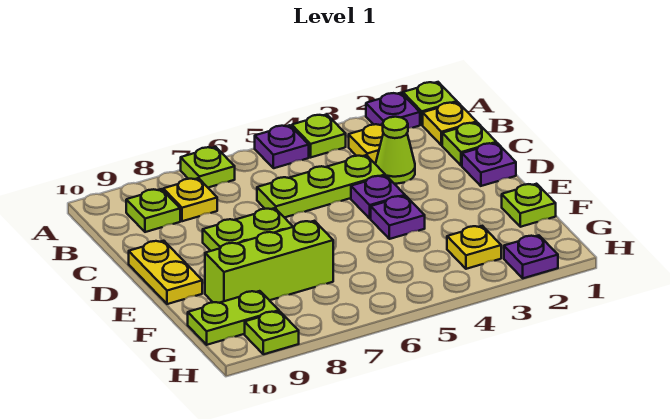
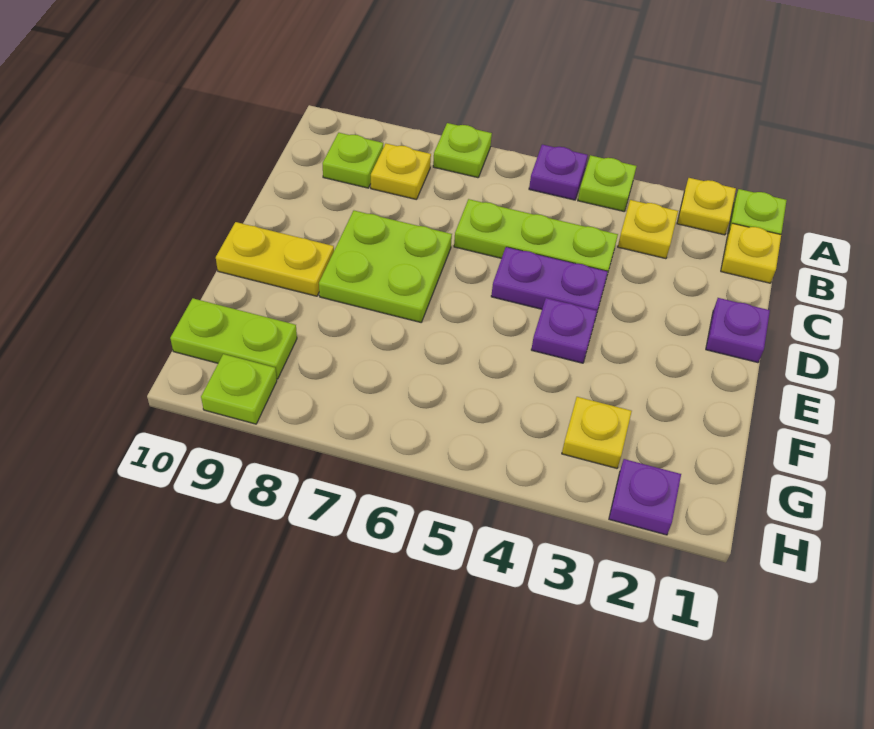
purple 1x1 plate [366,93,420,128] -> yellow 1x1 plate [677,178,736,235]
lime 1x1 plate [442,123,496,166] -> none
lime 1x1 cone [376,117,415,184] -> none
purple 1x1 plate [351,176,405,219] -> purple 1x2 plate [491,247,608,315]
yellow 1x2 plate [129,241,202,304] -> yellow 1x2 plate turned to [216,222,334,296]
lime 1x1 plate [502,184,556,227] -> none
lime 1x3 brick [205,221,333,303] -> none

